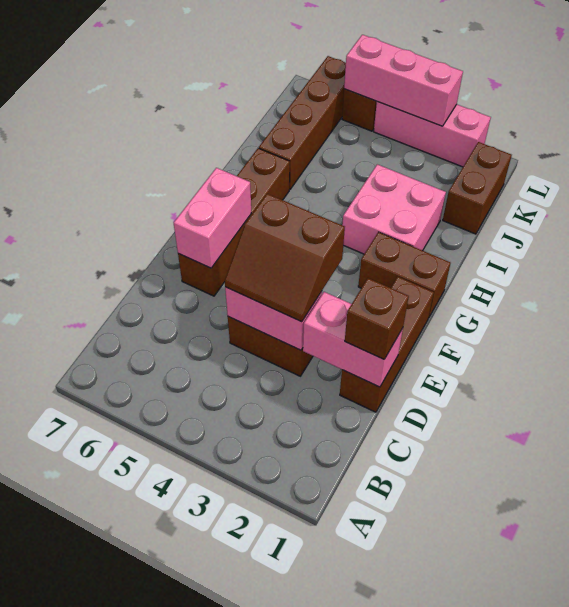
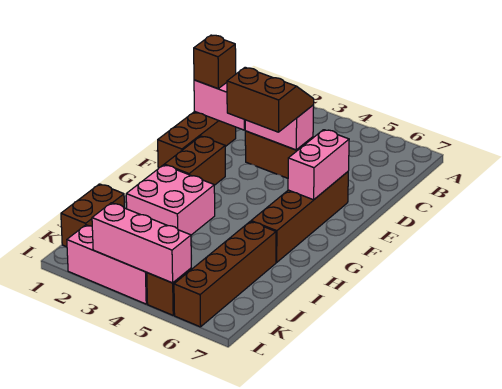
brown 1x2 brick [358,232,450,317] -> brown 1x2 brick turned to [164,136,225,185]

